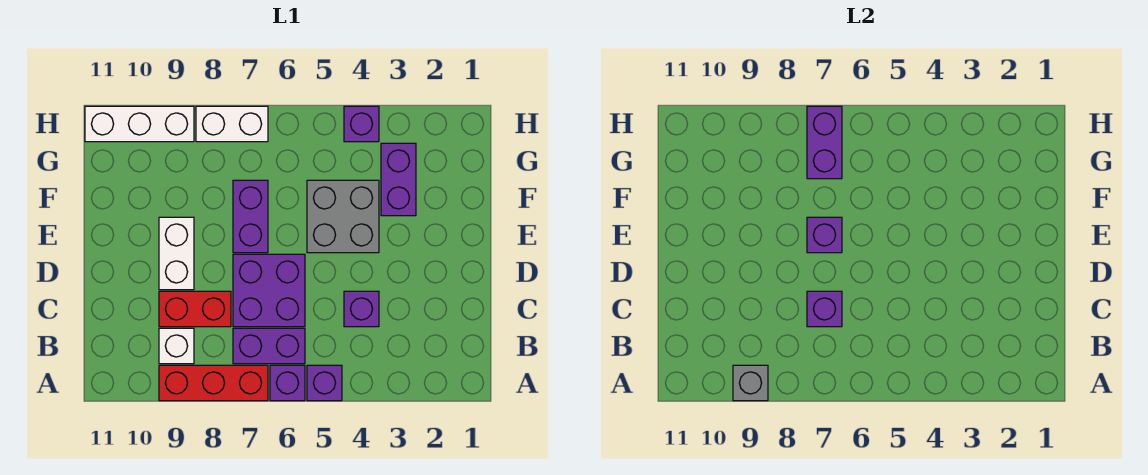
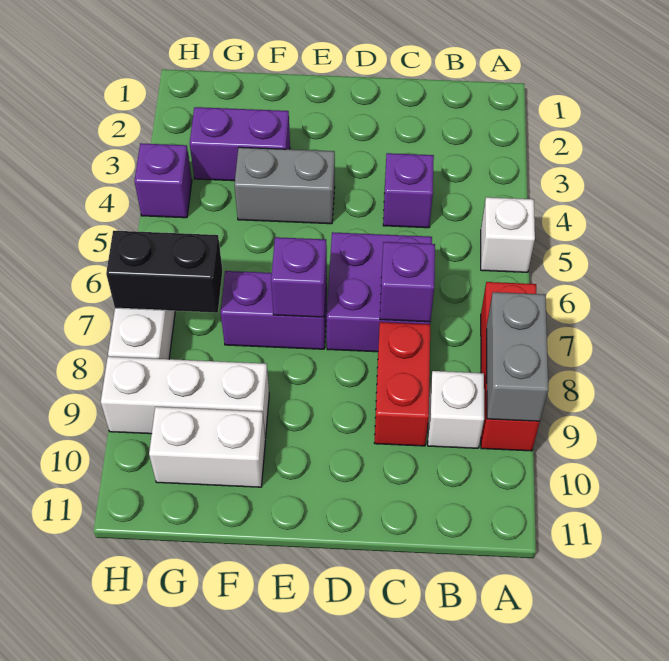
purple 1x1 brick [307,365,342,401] -> white 1x1 brick [481,197,535,272]
purple 1x1 brick [270,365,305,401] -> none
grey 1x1 brick [733,365,768,401] -> grey 1x2 brick [487,292,548,421]
purple 1x2 brick [233,328,305,364] -> none
white 1x2 brick [159,217,194,290] -> white 1x2 brick moved to [149,407,265,487]
grey 2x2 brick [307,180,379,253] -> grey 1x2 brick [234,147,335,224]
purple 1x2 brick [807,106,842,179] -> black 1x2 brick [106,231,223,313]
white 1x3 brick [85,106,194,142] -> white 1x3 brick turned to [101,357,269,439]

